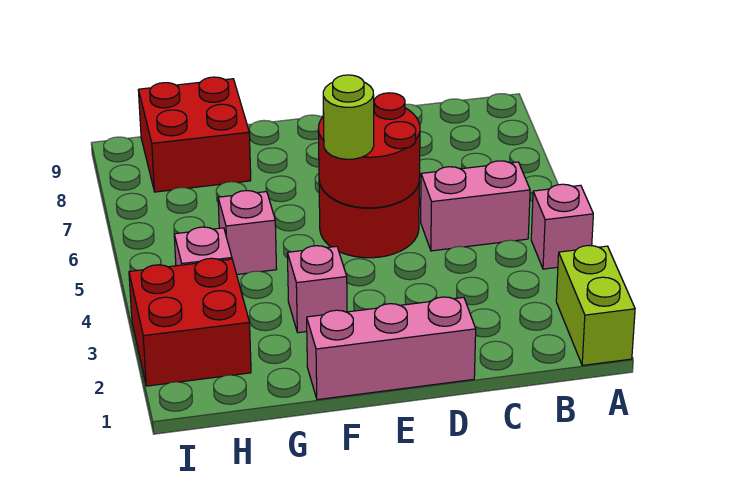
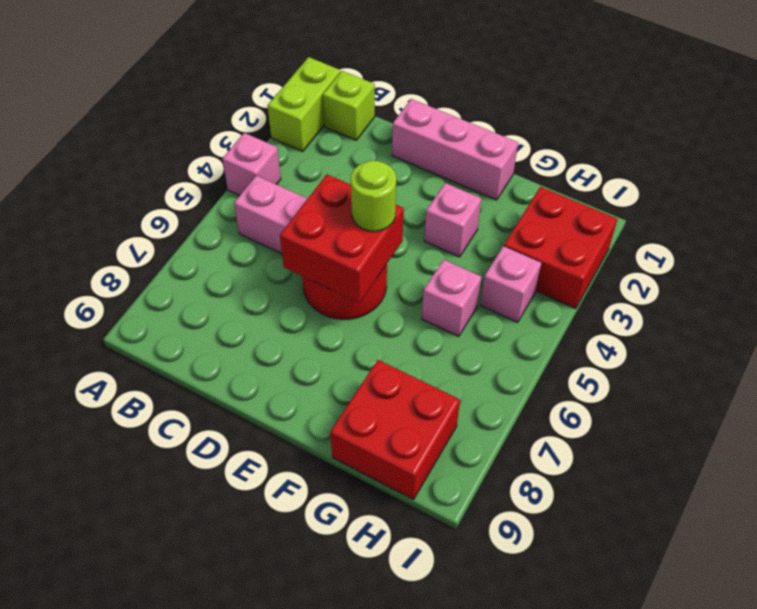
none -> lime 1x1 brick [323,71,375,140]
red 2x2 round brick [318,93,420,208] -> red 2x2 brick [280,174,404,303]

